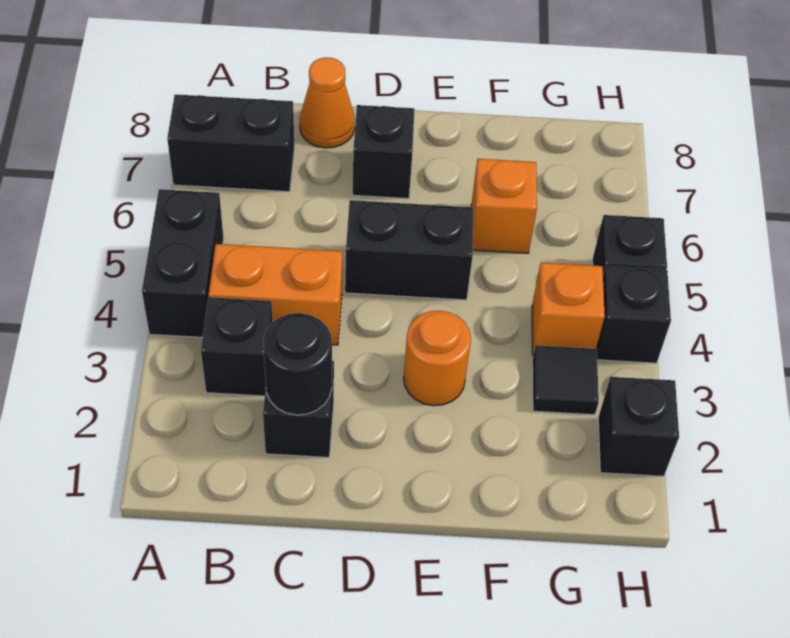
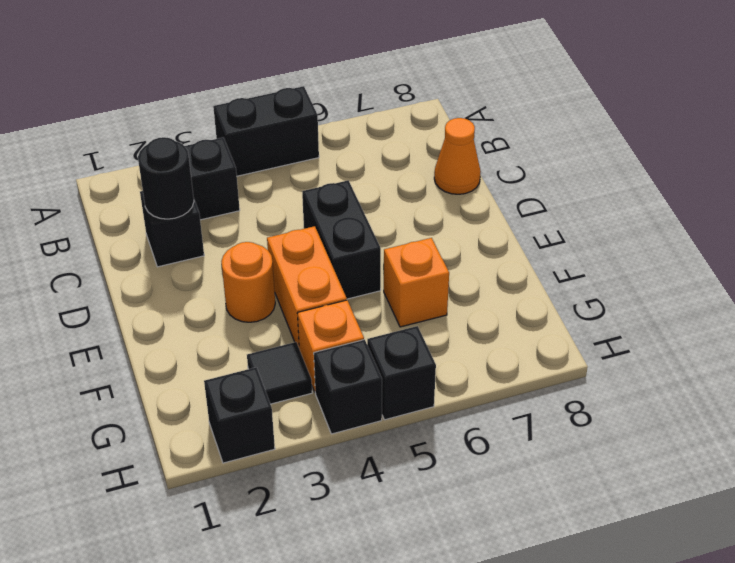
black 1x2 brick [167,94,294,192] -> none
orange 1x2 brick [209,244,343,345] -> orange 1x2 brick moved to [267,226,347,347]
black 1x1 brick [352,105,415,199] -> none

